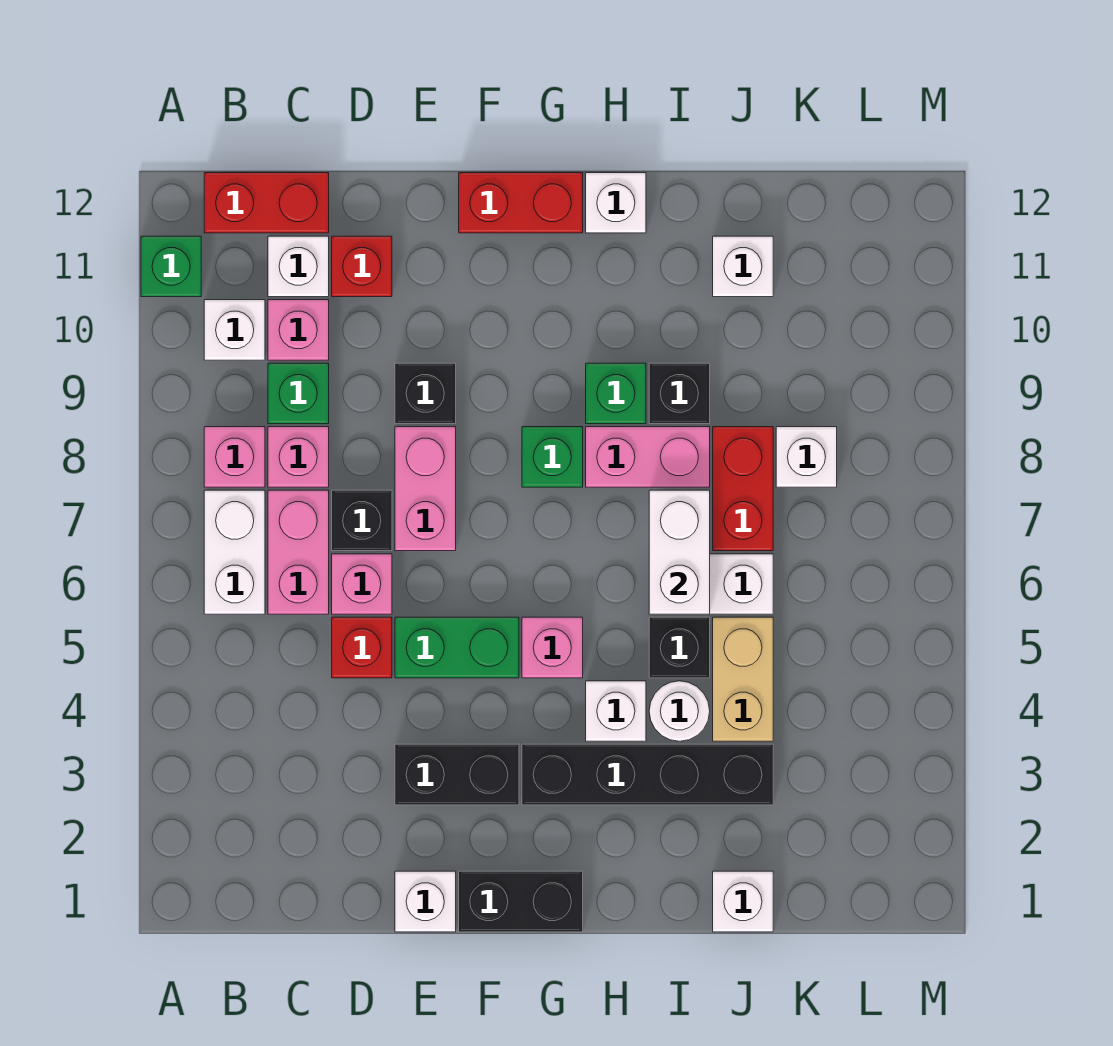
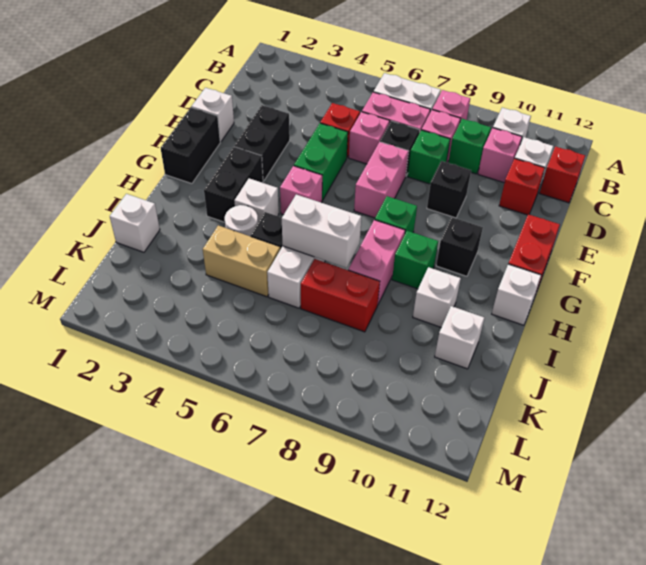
green 1x1 brick [141,236,201,297] -> green 1x1 brick moved to [408,130,450,184]
red 1x2 brick [204,173,329,233] -> red 1x1 brick [540,147,585,203]
pink 1x2 brick [395,427,456,551] -> pink 1x2 brick turned to [354,142,409,218]
black 1x4 brick [522,744,773,805] -> black 1x2 brick [204,147,263,222]
black 1x1 brick [649,363,710,424] -> black 1x1 brick moved to [436,217,483,276]
white 1x1 brick [776,427,837,487] -> white 1x1 brick moved to [413,267,461,328]

